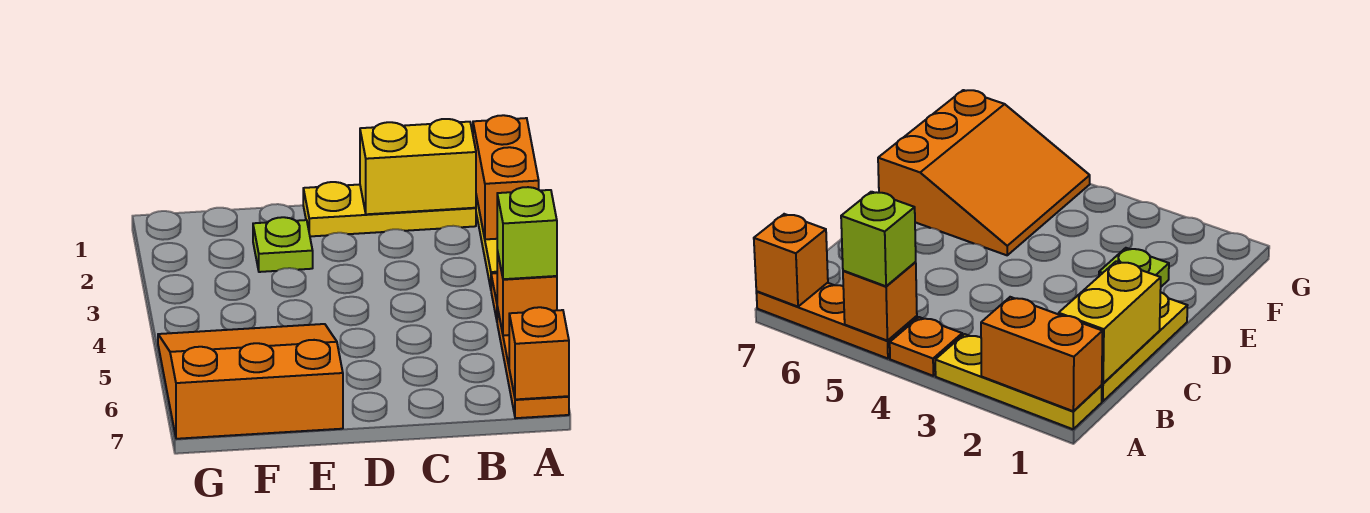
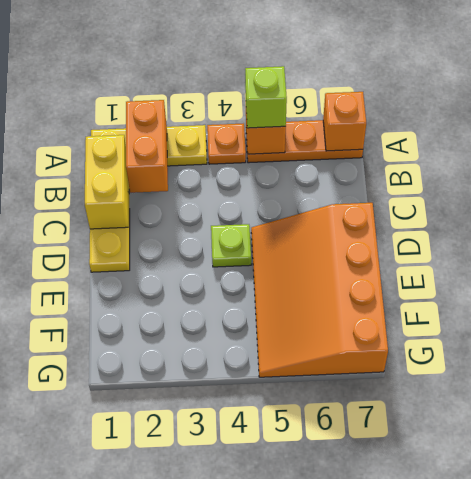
orange 1x2 brick [473,115,539,239] -> orange 1x2 brick turned to [126,100,168,193]
lime 1x1 plate [253,217,313,272] -> lime 1x1 plate moved to [211,224,251,267]
orange 3x3 slope [158,324,343,439] -> orange 3x4 slope [251,203,388,377]

